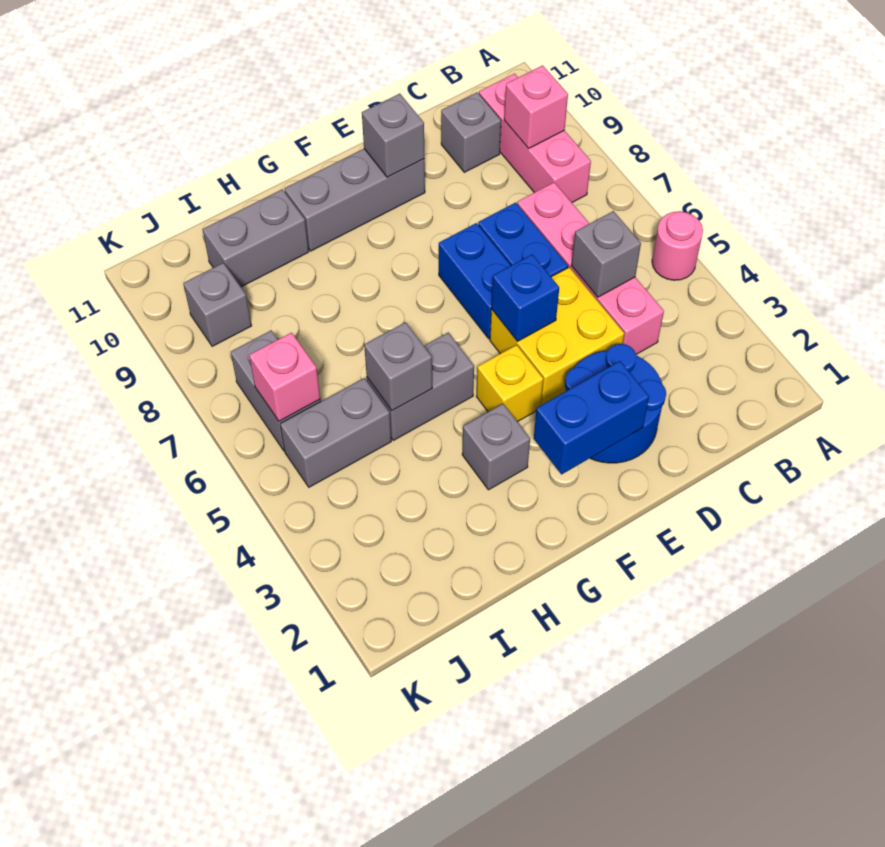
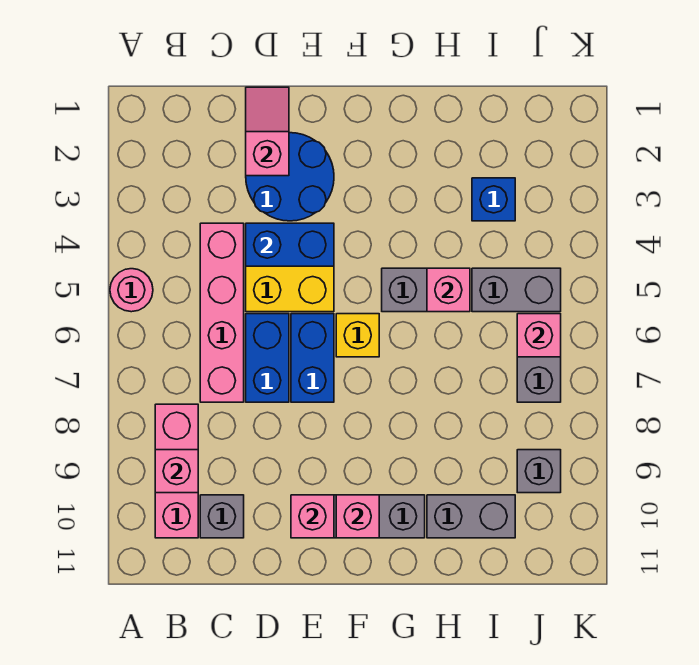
grey 1x1 brick [571,211,641,297] -> none
none -> pink 1x2 slope [246,87,289,176]
blue 1x2 brick [534,361,649,474] -> blue 1x2 brick moved to [246,223,334,266]
blue 1x1 brick [491,255,559,341] -> blue 1x1 brick moved to [472,178,515,221]
grey 1x1 brick [362,94,424,177] -> pink 1x1 brick [291,495,334,538]
yellow 1x1 brick [476,345,543,422] -> yellow 1x1 brick moved to [336,314,379,357]
none -> pink 1x1 brick [336,495,379,538]
grey 1x1 brick [462,404,530,490] -> none
grey 1x1 brick [364,322,432,411] -> pink 1x1 brick [427,268,470,312]

